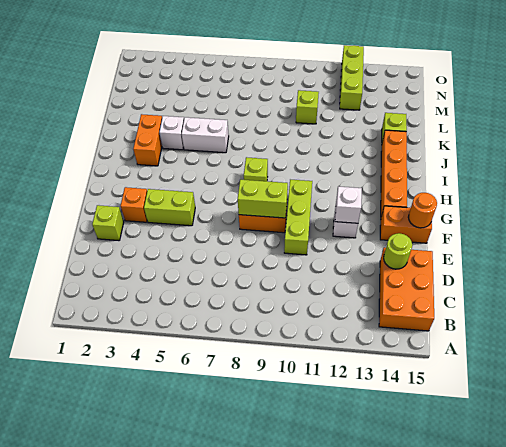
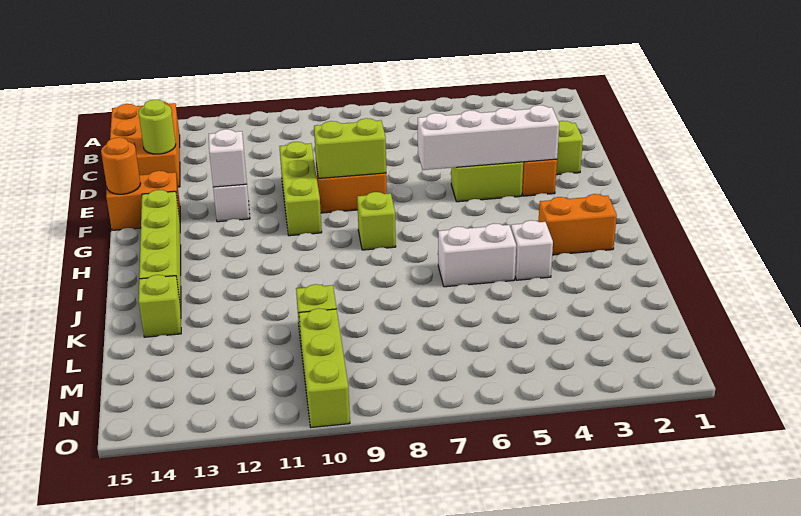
none -> white 1x4 brick [418,105,559,170]
orange 1x4 brick [381,130,407,216] -> lime 1x4 brick [139,190,181,307]
orange 1x2 brick [133,114,162,166] -> orange 1x2 brick turned to [539,194,617,255]
lime 1x3 brick [340,45,364,110] -> lime 1x3 brick moved to [299,308,350,427]

